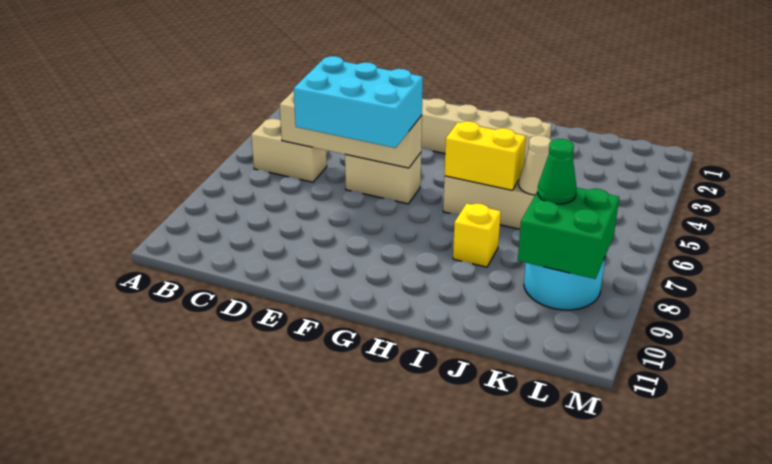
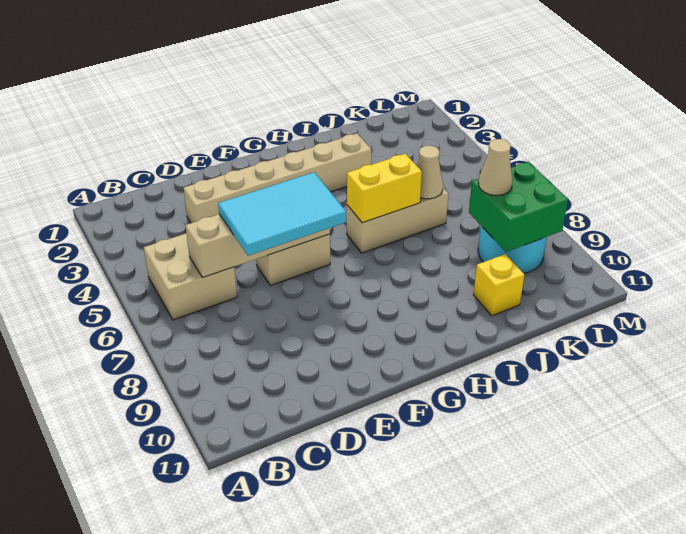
tan 1x2 brick [251,119,327,182] -> tan 2x2 brick [144,233,237,320]
cyan 2x3 brick [294,56,423,148] -> cyan 2x3 tile [218,172,346,256]
yellow 1x1 brick [453,203,501,267] -> yellow 1x1 brick moved to [473,254,524,316]
green 1x1 cone [537,139,577,204] -> tan 1x1 cone [478,139,513,195]

